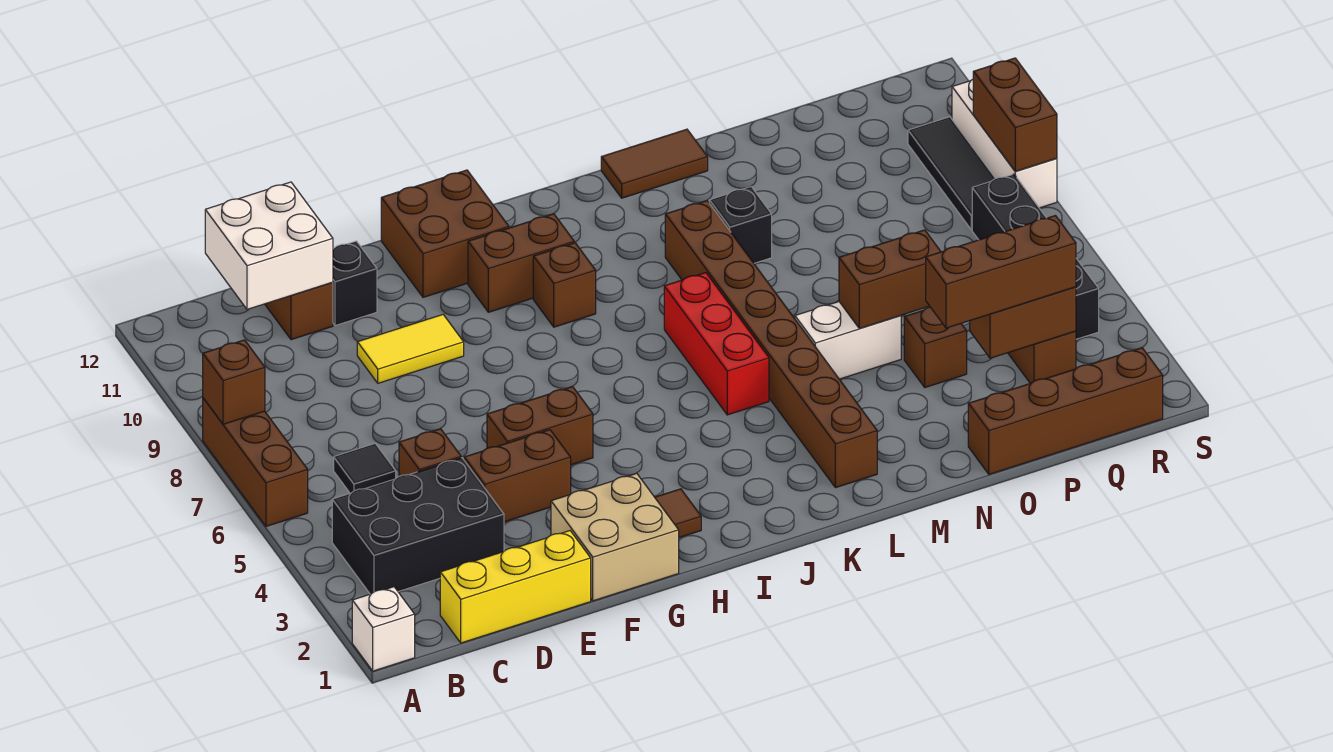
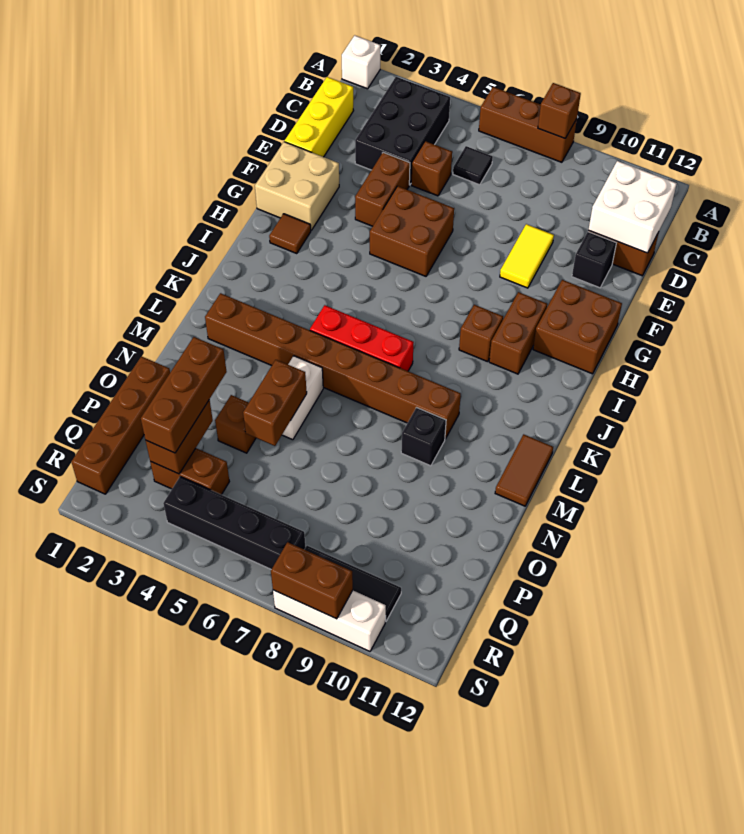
brown 1x2 brick [487,387,593,465] -> brown 2x2 brick [370,186,454,276]

